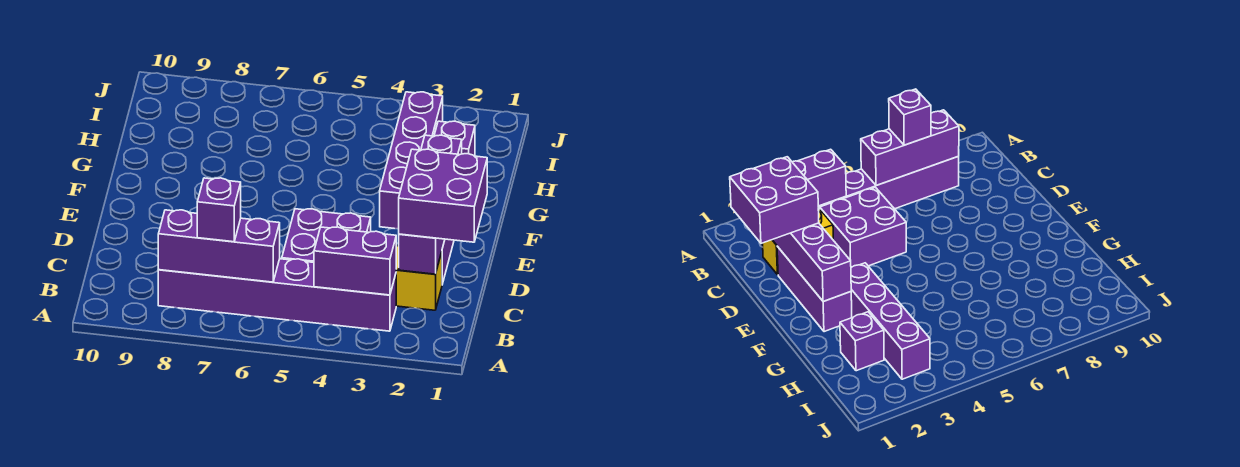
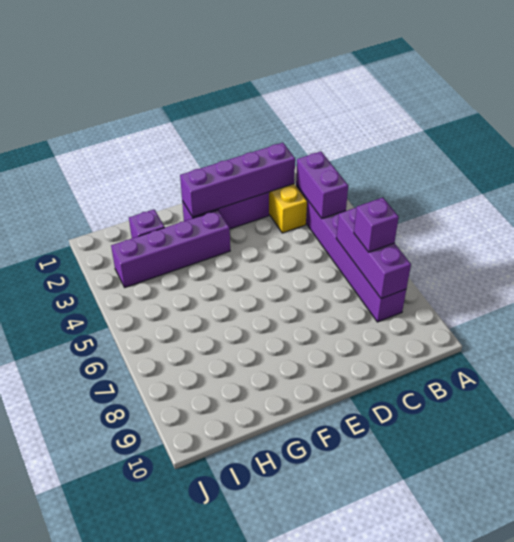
purple 2x2 brick [399,149,487,242] -> none
purple 2x2 brick [282,209,371,262] -> none

